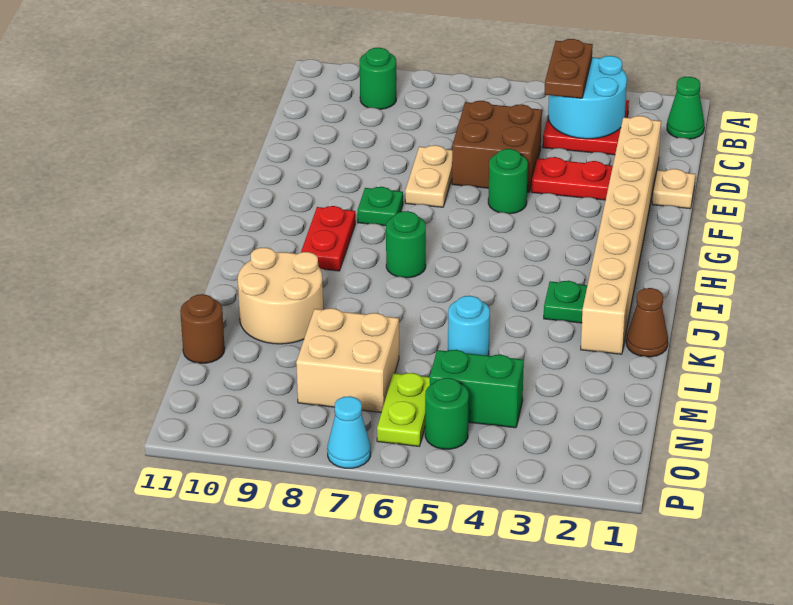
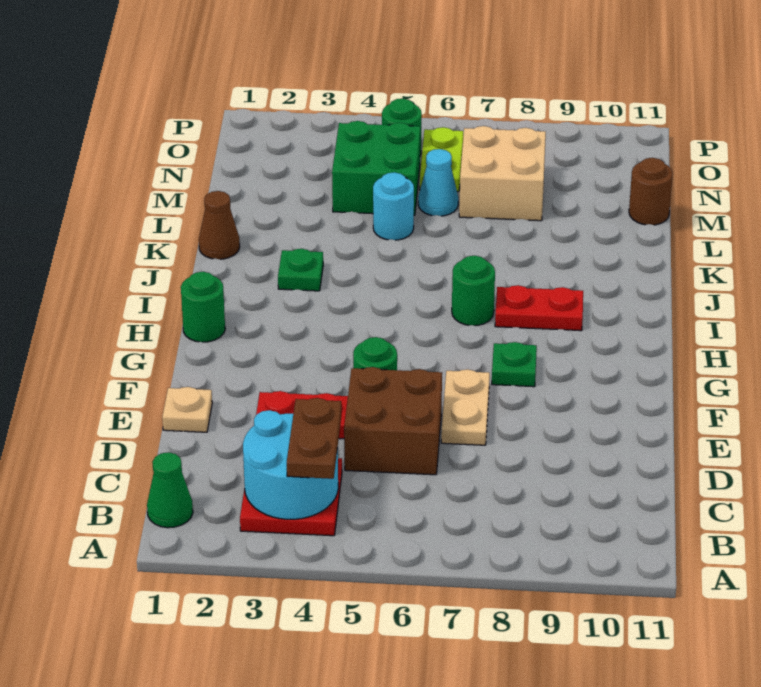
green 1x1 round brick [360,48,396,109] -> green 1x1 round brick moved to [181,272,225,342]
tan 1x8 brick [581,116,661,354] -> none
red 1x2 plate [301,206,355,271] -> red 1x2 plate turned to [495,285,583,331]
tan 2x2 round brick [238,248,323,344] -> none
green 1x2 brick [430,350,524,428] -> green 2x2 brick [332,121,420,215]
cyan 1x1 cone [327,396,371,468] -> cyan 1x1 cone moved to [418,149,458,216]

